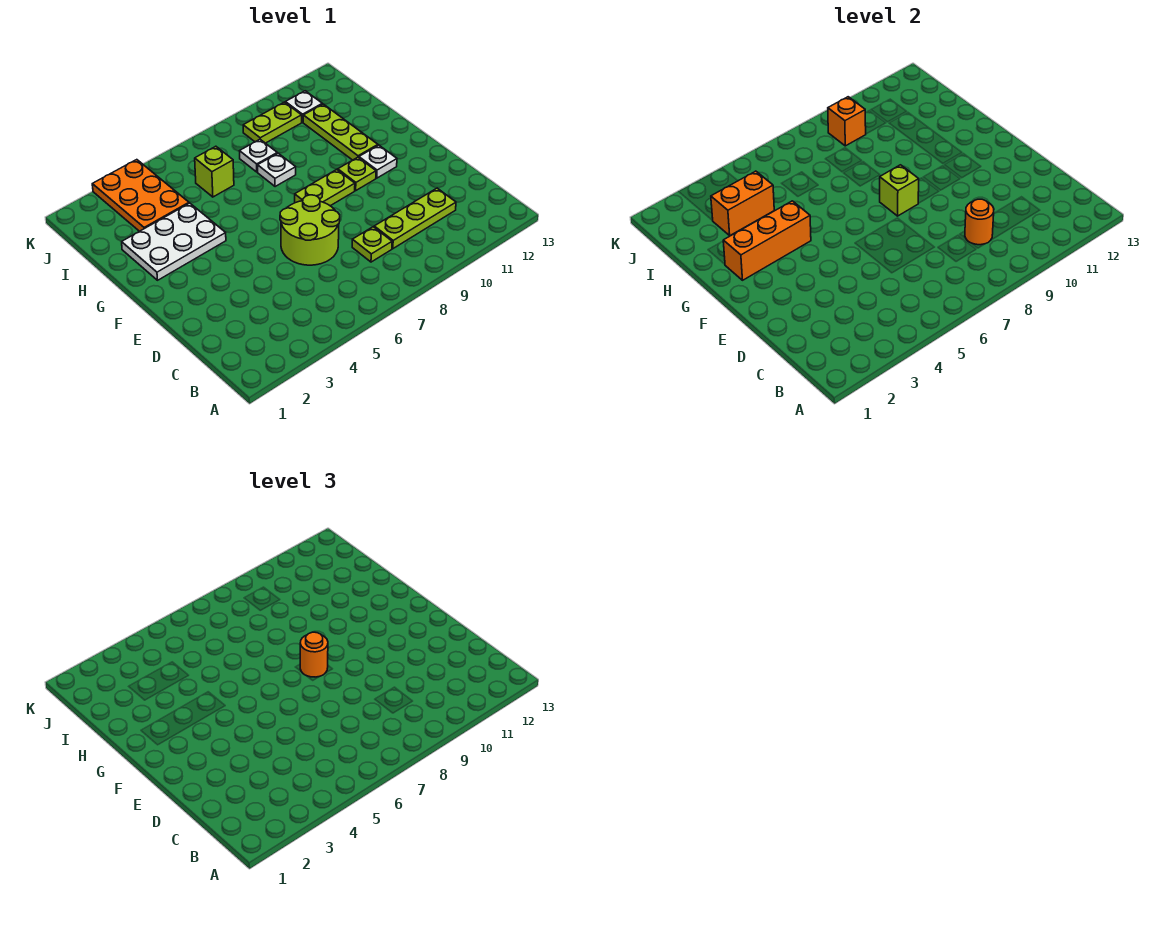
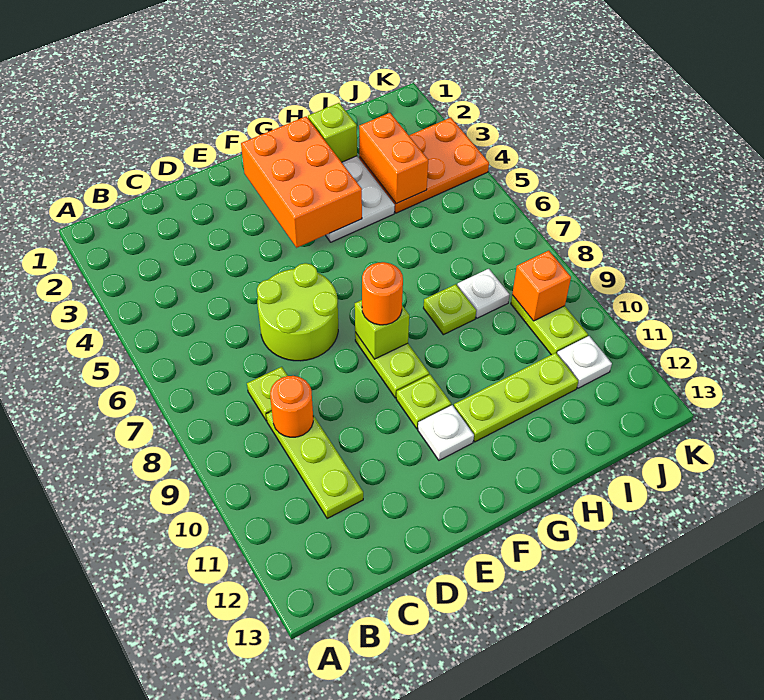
orange 1x3 brick [723,201,811,280] -> orange 2x3 brick [241,116,362,248]
white 1x1 plate [258,153,296,187] -> lime 1x1 plate [424,284,476,335]
lime 1x1 brick [195,146,234,197] -> lime 1x1 brick moved to [308,103,357,162]

